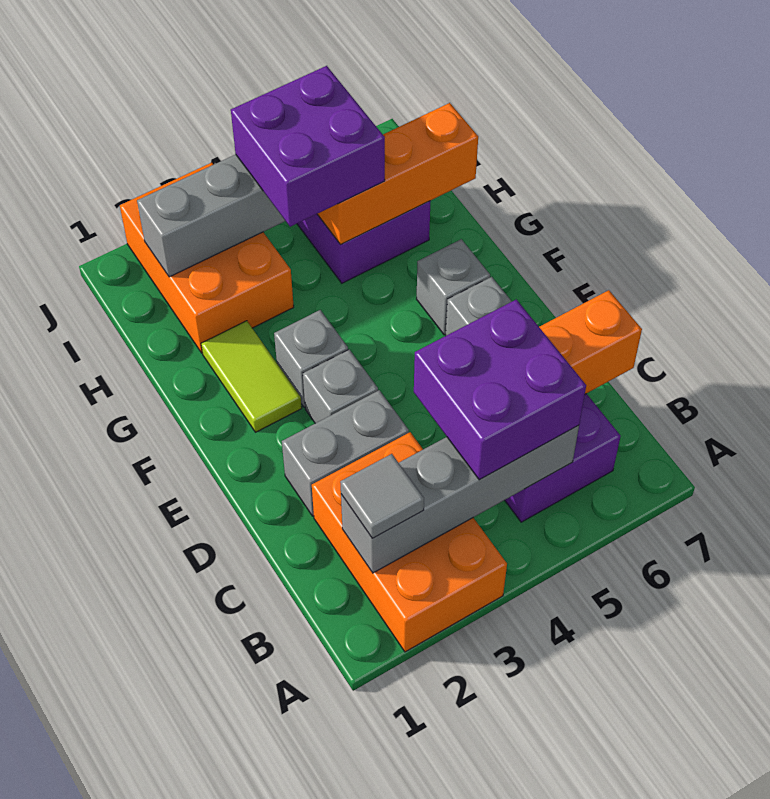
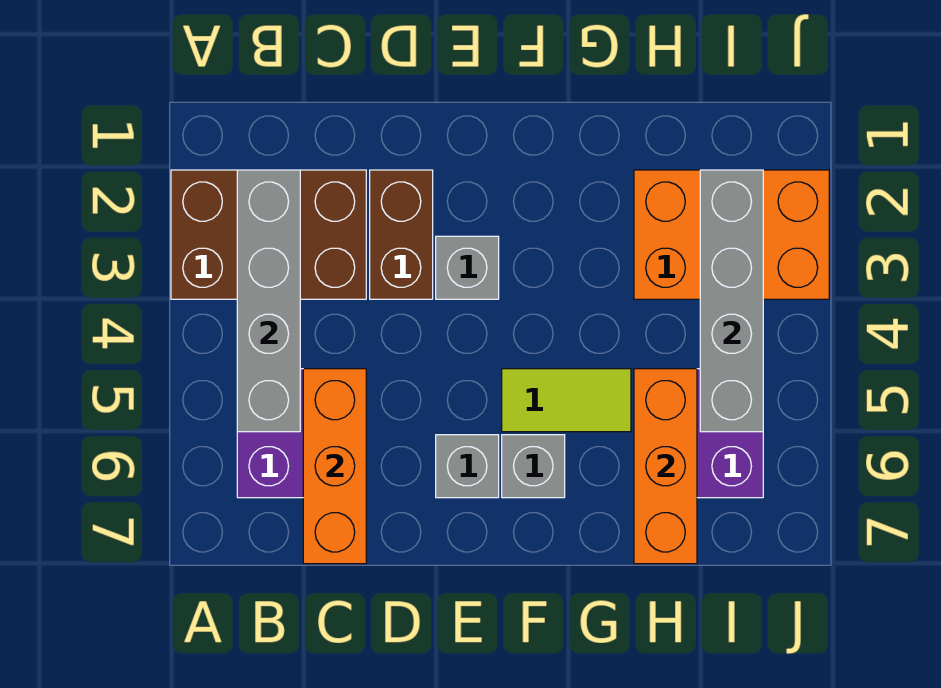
orange 2x3 brick [312,432,507,652] -> brown 2x3 brick [171,170,366,299]
grey 1x1 tile [340,454,424,538] -> none
purple 2x2 brick [414,299,586,480] -> none
grey 1x2 brick [282,390,409,516] -> brown 1x2 brick [370,170,433,299]
lime 1x2 tile [201,321,302,432] -> lime 1x2 tile moved to [502,369,631,432]
grey 1x1 brick [274,310,348,407] -> none
purple 2x2 brick [231,66,385,227] -> none

